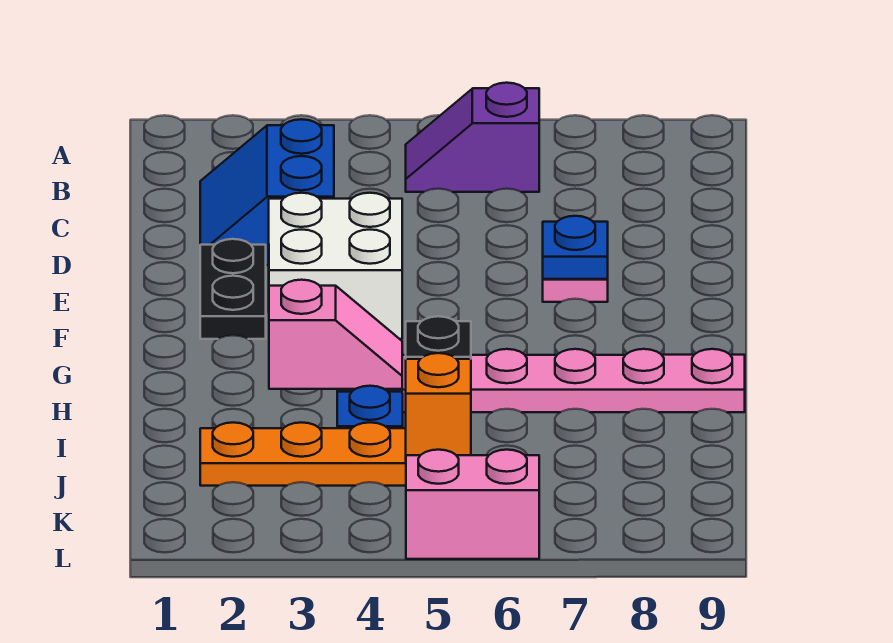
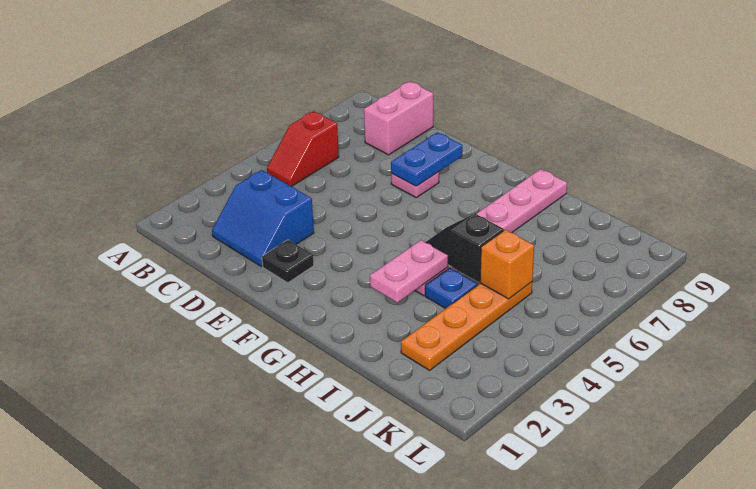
purple 1x2 slope [406,83,539,192] -> red 1x2 slope [267,111,339,187]
black 1x2 plate [200,239,266,339] -> black 1x1 plate [262,240,314,283]
white 2x2 brick [269,193,402,339] -> none
blue 1x1 plate [543,216,608,279] -> blue 1x2 plate [391,132,462,186]
pink 1x2 slope [269,280,402,389] -> pink 1x2 plate [370,240,448,303]
pink 1x2 brick [406,450,539,559] -> pink 1x2 brick moved to [364,82,433,155]

